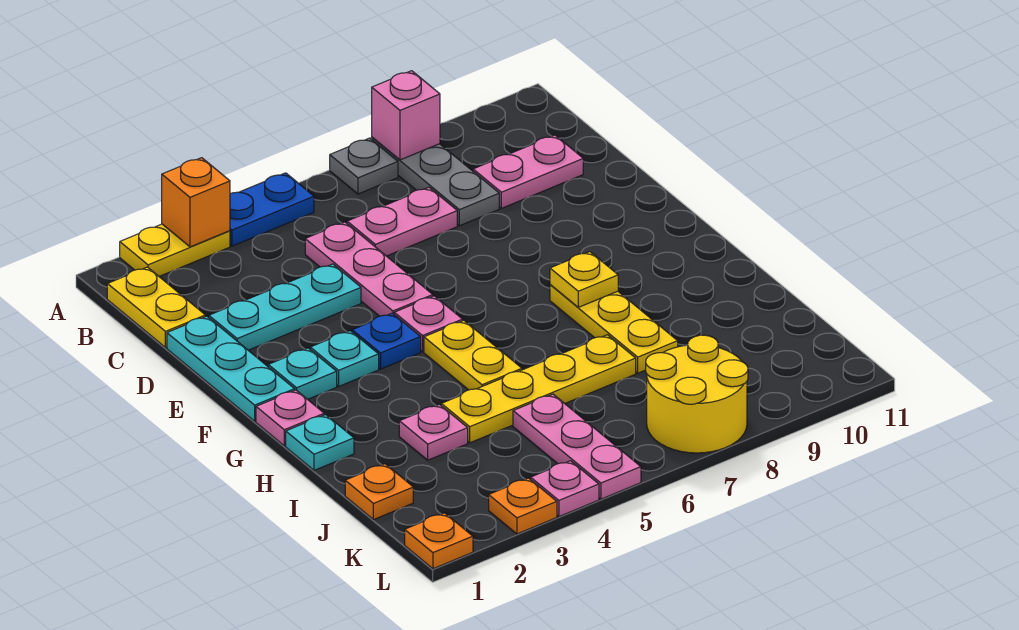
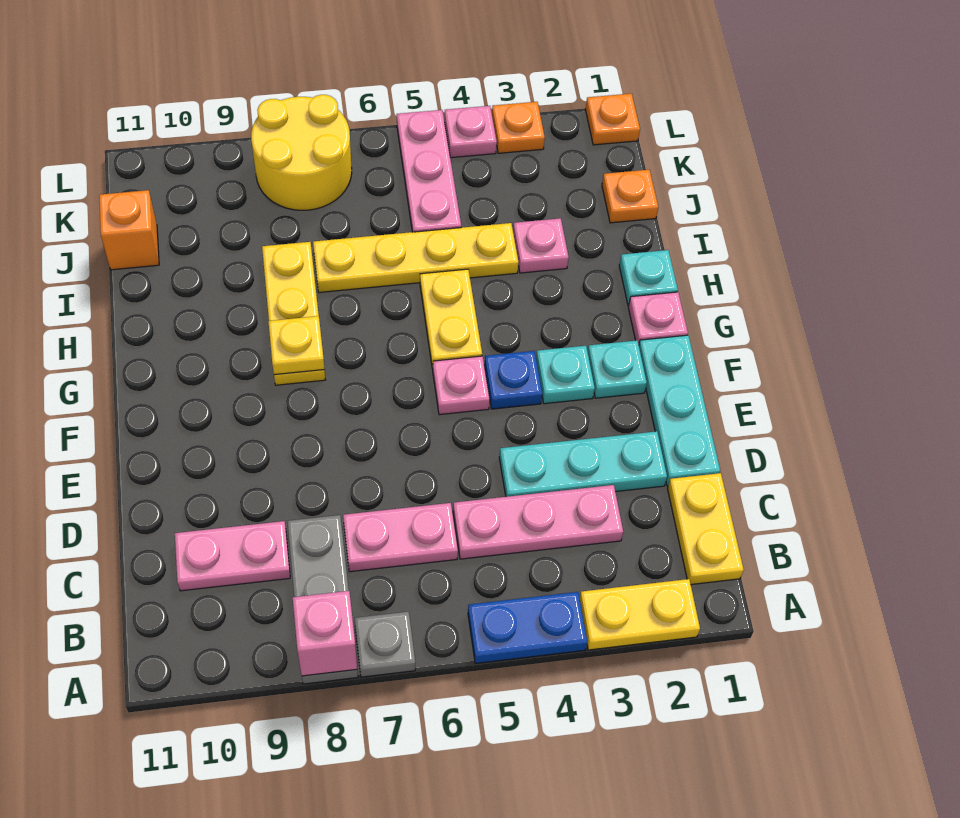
orange 1x1 brick [162,158,230,247] -> orange 1x1 brick moved to [99,190,159,270]
pink 1x3 plate [305,222,433,316] -> pink 1x3 plate turned to [453,485,623,559]

